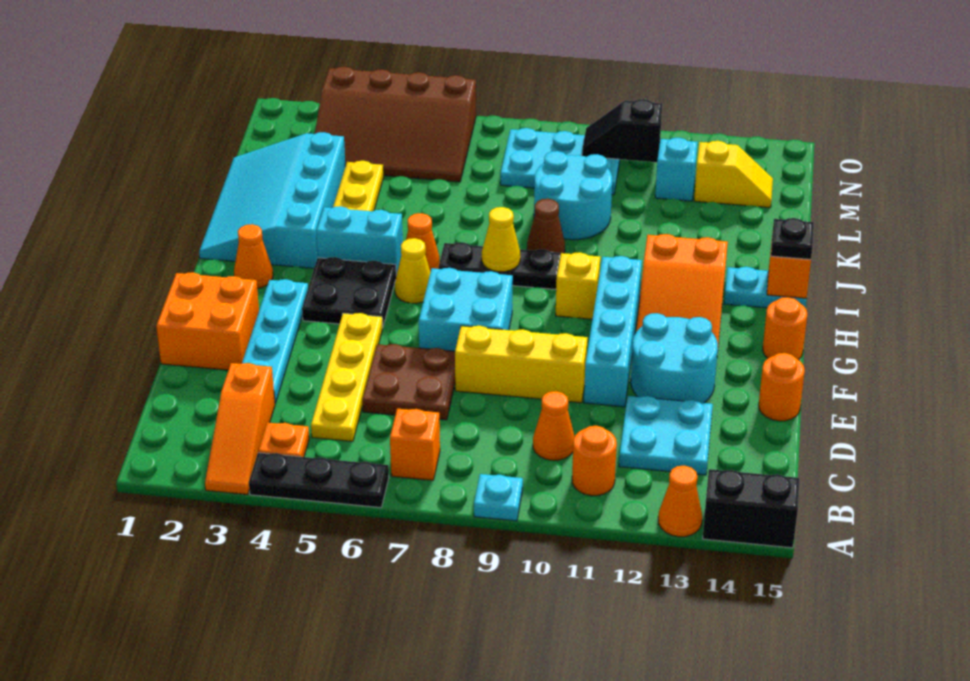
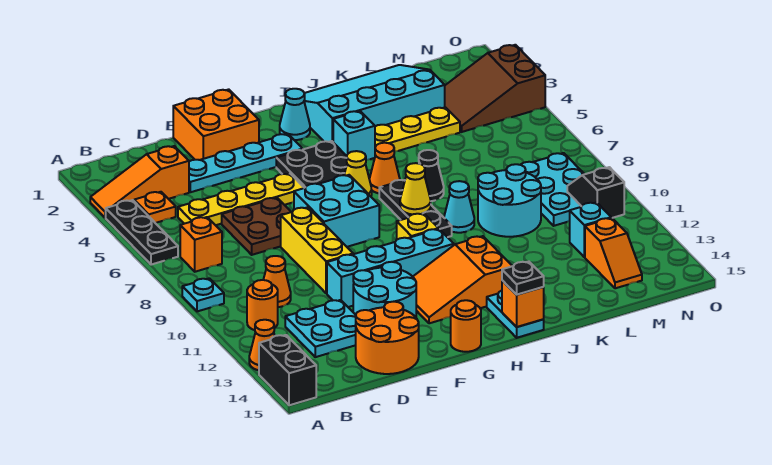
orange 1x1 round brick [759,353,805,421] -> orange 2x2 round brick [356,302,419,374]
orange 1x1 cone [234,224,273,289] -> cyan 1x1 cone [280,89,310,140]
cyan 1x2 brick [316,206,403,275] -> cyan 1x1 brick [333,111,375,160]
none -> black 1x1 cone [419,150,444,201]
brown 1x1 cone [527,199,565,253] -> cyan 1x1 cone [444,181,474,233]
brown 3x4 slope [315,67,476,182] -> brown 2x3 slope [445,45,545,132]
yellow 1x2 slope [694,141,773,208] -> orange 1x2 slope [585,218,642,288]

